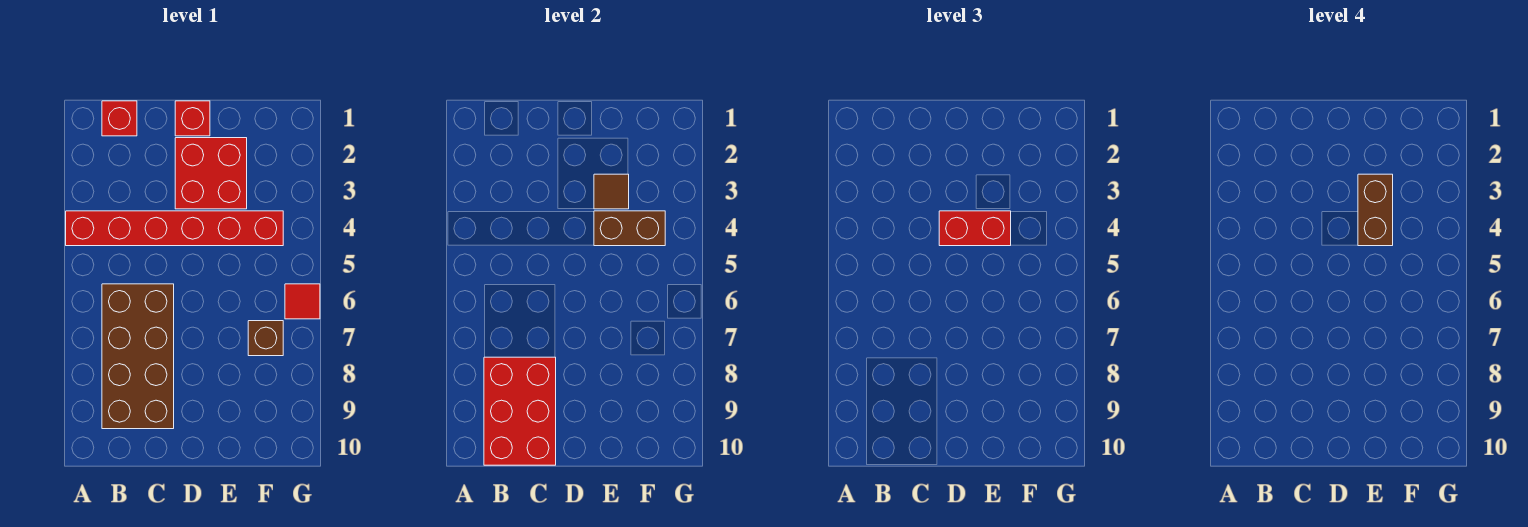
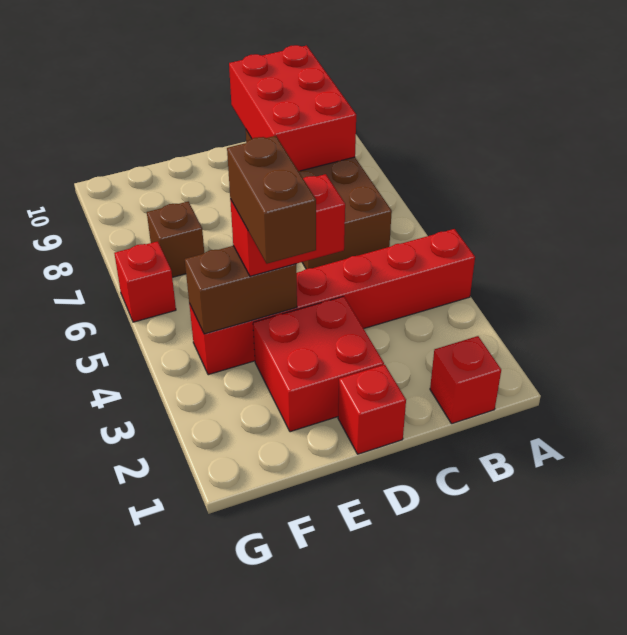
brown 1x1 tile [594,174,629,209] -> none
red 1x1 tile [285,284,320,319] -> red 1x1 brick [114,241,176,322]

